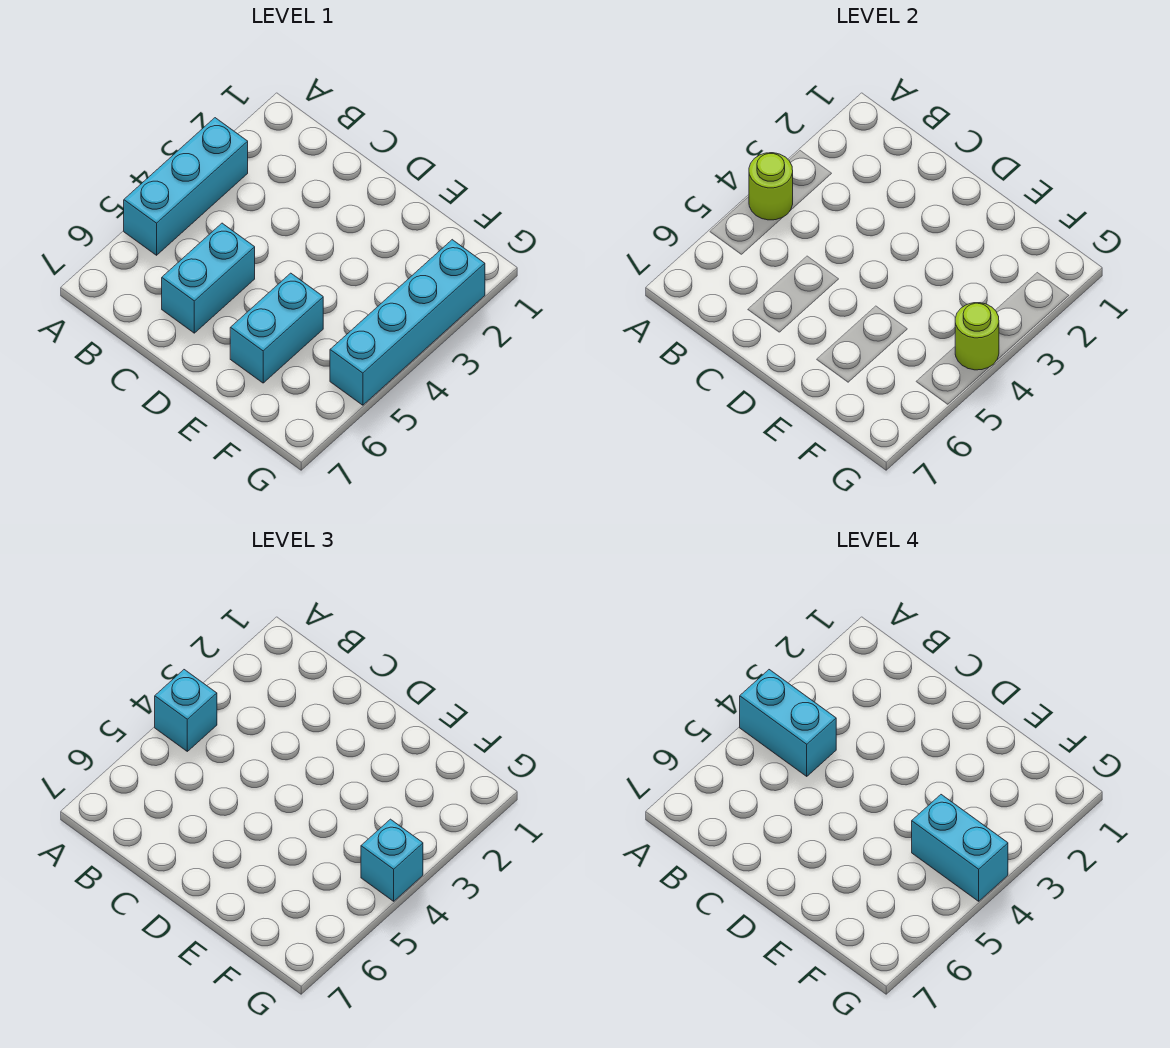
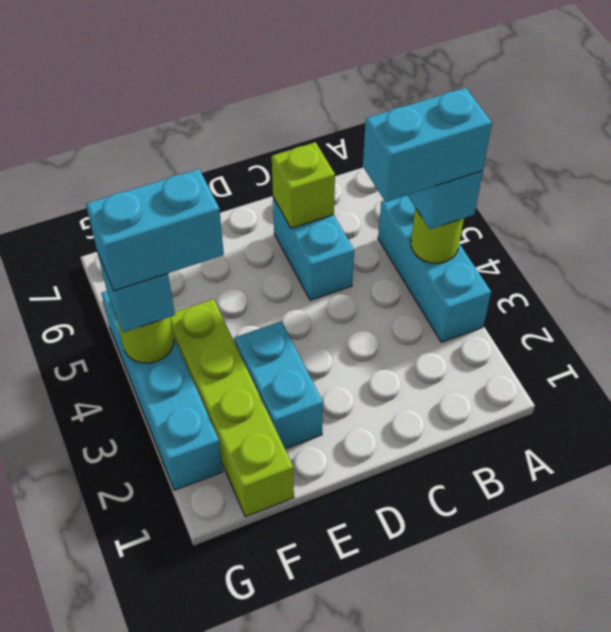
none -> lime 1x1 brick [272,142,335,228]
cyan 1x2 brick [230,273,323,383] -> cyan 1x2 brick moved to [235,321,323,449]
none -> lime 1x4 brick [170,299,294,517]

